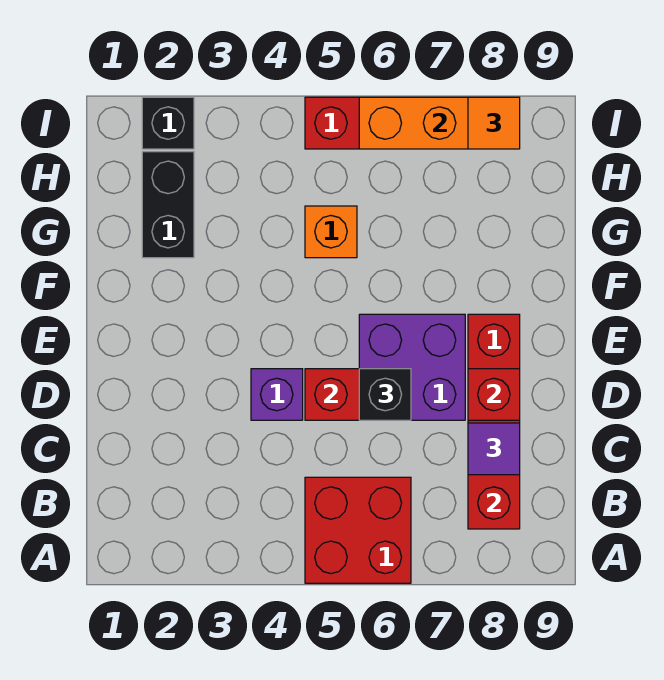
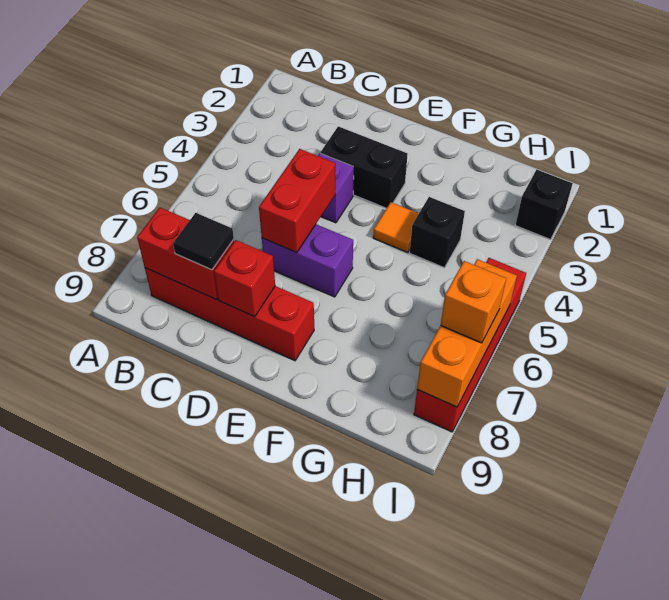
red 2x2 brick [305,477,411,583] -> none
purple 1x1 tile [468,423,520,475] -> black 1x1 tile [173,213,234,270]
purple 2x2 brick [359,314,465,420] -> purple 1x2 brick [262,224,353,297]
black 1x1 brick [359,369,411,420] -> black 1x1 brick moved to [410,197,465,268]
black 1x2 brick [142,152,194,258] -> black 1x2 brick moved to [321,126,408,208]
orange 1x1 brick [305,206,357,258] -> orange 1x1 brick moved to [441,261,506,343]
orange 1x1 tile [468,97,520,149] -> orange 1x1 tile moved to [373,202,419,252]

